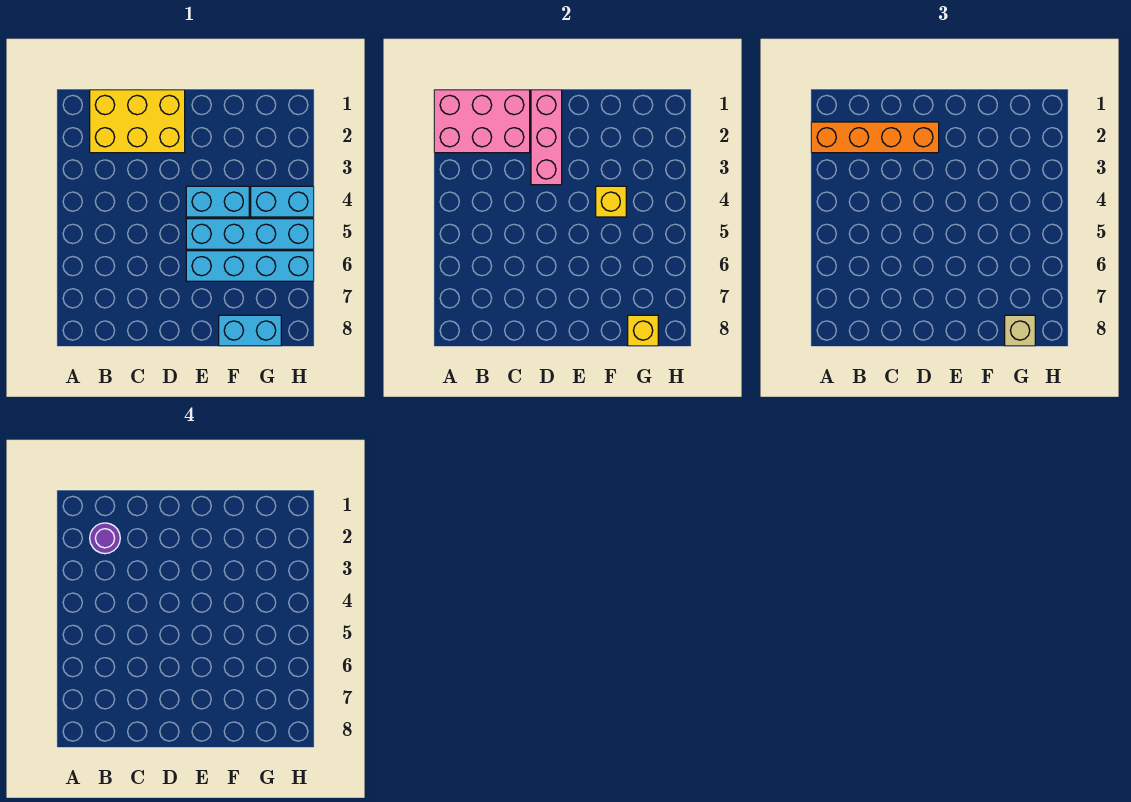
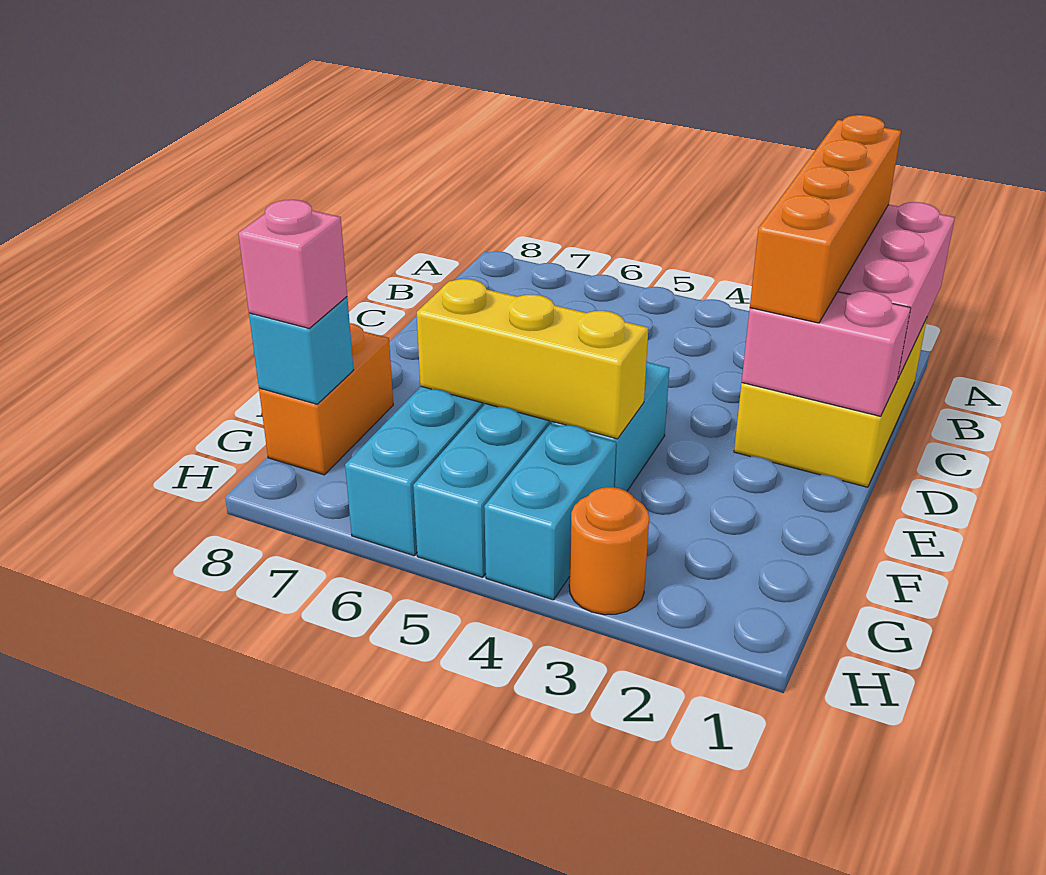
purple 1x1 round brick [90,523,120,554] -> none
pink 1x3 brick [531,90,562,185] -> pink 1x2 brick [742,291,911,416]
yellow 1x1 brick [596,186,626,217] -> yellow 1x3 brick [417,279,648,439]
cyan 1x2 brick [219,315,281,346] -> orange 1x2 brick [259,323,393,475]
yellow 1x1 brick [628,315,658,346] -> cyan 1x1 brick [249,297,353,404]
tan 1x1 brick [1005,315,1035,346] -> pink 1x1 brick [238,200,347,328]
none -> orange 1x1 round brick [569,487,649,615]

